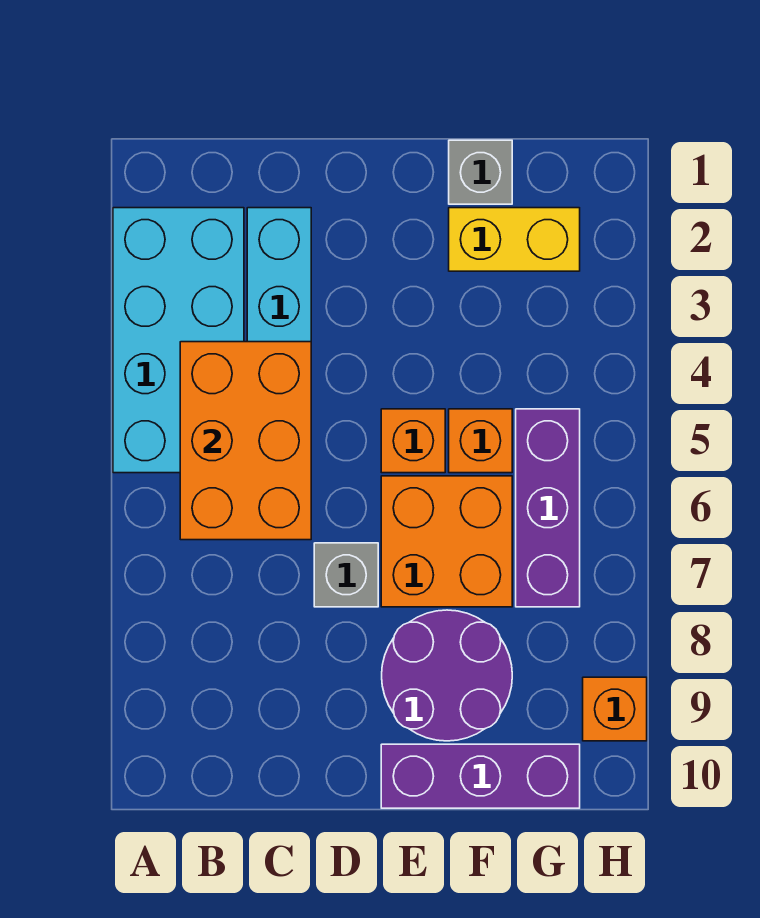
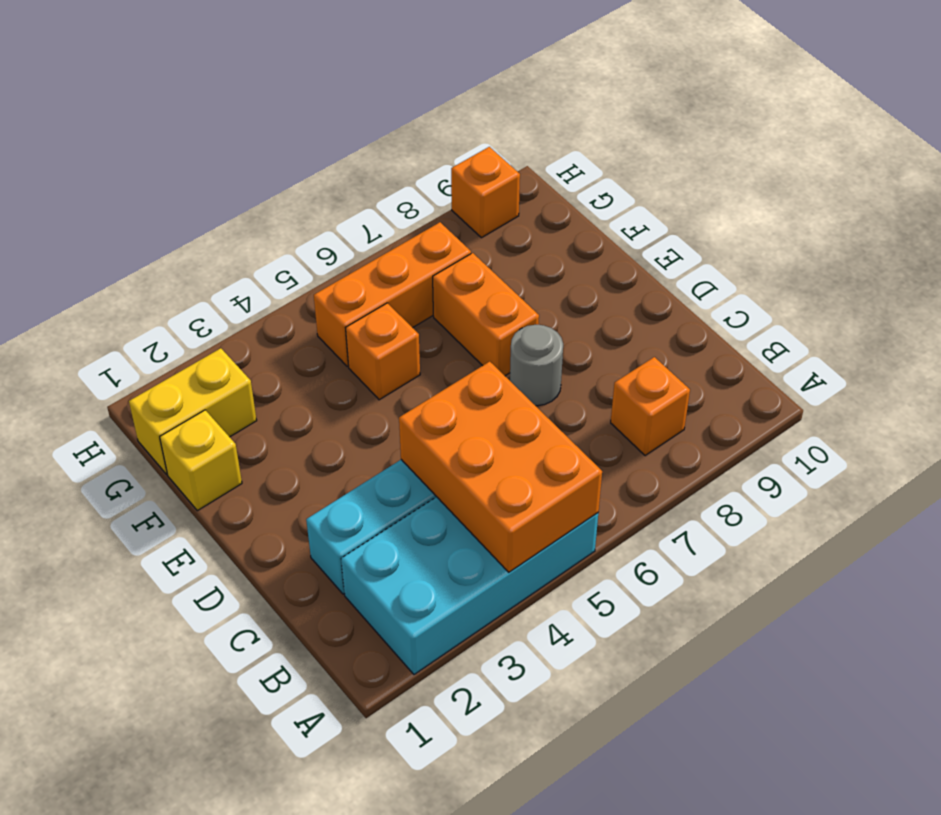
orange 2x3 brick [180,342,311,540] -> orange 2x3 brick turned to [399,362,602,572]
grey 1x1 brick [314,543,378,607] -> grey 1x1 round brick [510,325,563,406]
orange 1x1 brick [381,409,445,473] -> orange 1x1 brick moved to [611,357,690,456]
orange 2x2 brick [381,476,512,607] -> orange 1x2 brick [433,253,539,376]
purple 2x2 round brick [382,610,512,741] -> none
purple 1x3 brick [381,744,580,808] -> none
grey 1x1 brick [449,140,512,204] -> yellow 1x1 brick [160,410,242,511]
yellow 1x2 brick [449,208,580,271] -> yellow 1x2 brick turned to [129,348,257,474]
purple 1x3 brick [516,409,580,607] -> orange 1x3 brick [314,222,471,366]

